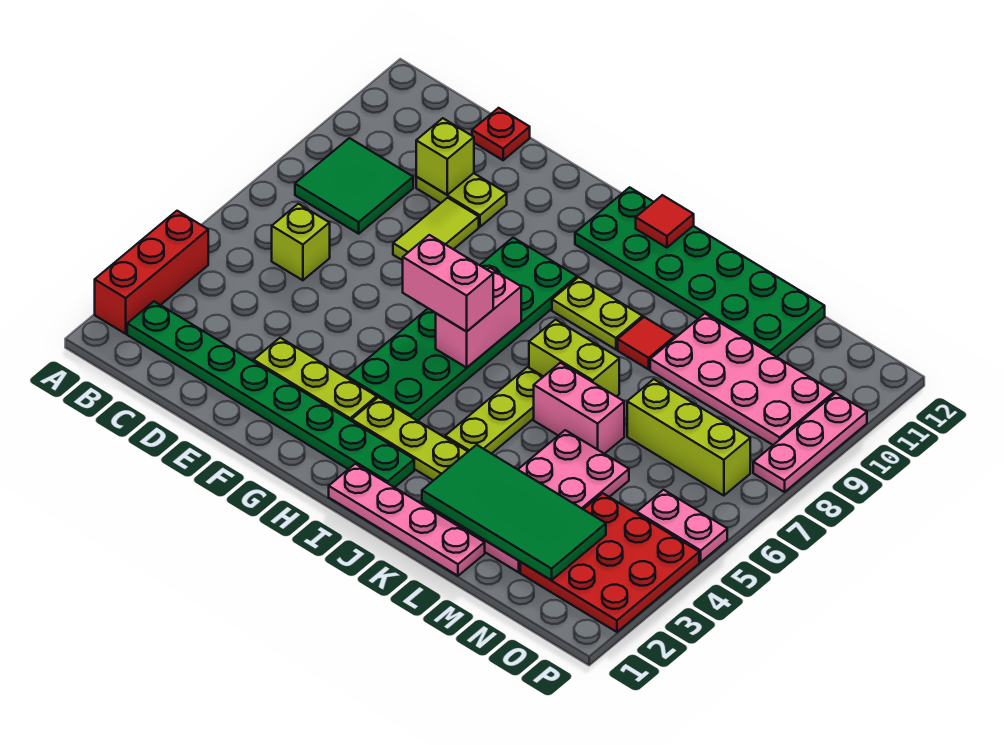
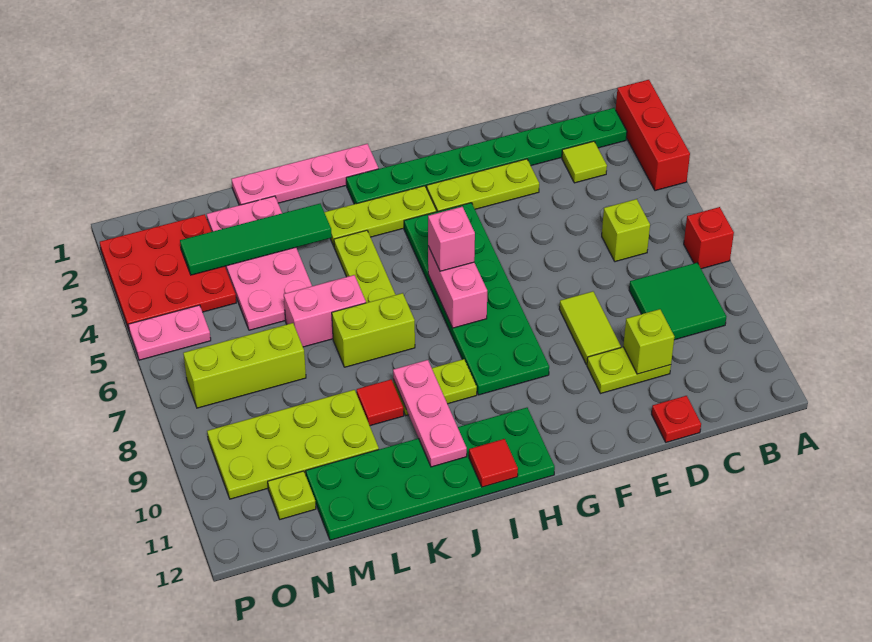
none -> red 1x1 brick [684,207,734,269]
none -> lime 1x1 tile [562,141,607,183]
pink 1x2 brick [403,235,493,332] -> pink 1x1 brick [428,207,475,271]
green 2x4 tile [422,445,606,580] -> green 1x4 tile [180,204,332,275]
pink 2x4 plate [650,314,834,445] -> lime 2x4 plate [207,390,379,499]
none -> lime 1x1 plate [268,471,316,519]
pink 1x3 plate [753,393,867,492] -> pink 1x3 plate moved to [393,360,467,467]

